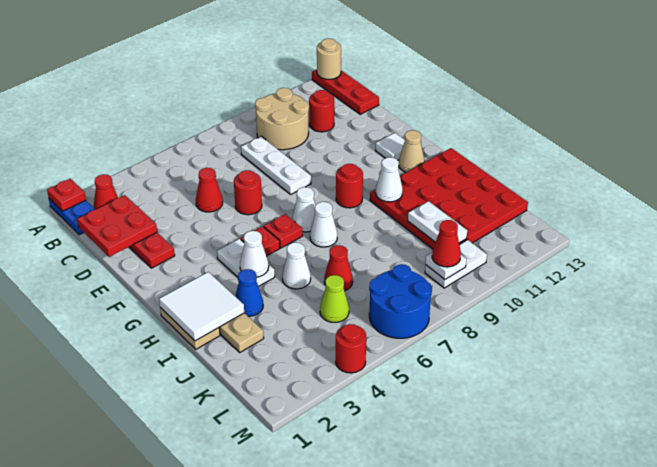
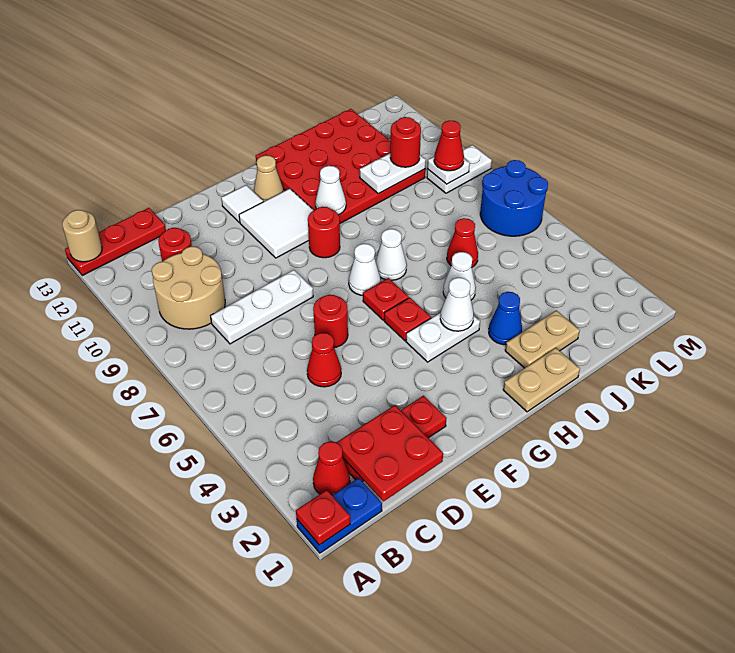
white 2x2 tile [159,272,244,341] -> white 2x2 tile moved to [239,189,314,258]
lime 1x1 cone [320,275,349,322] -> none
white 1x2 plate [425,240,487,288] -> white 1x2 plate turned to [427,145,492,193]
red 1x1 round brick [336,324,366,373] -> red 1x1 round brick moved to [390,117,421,167]

